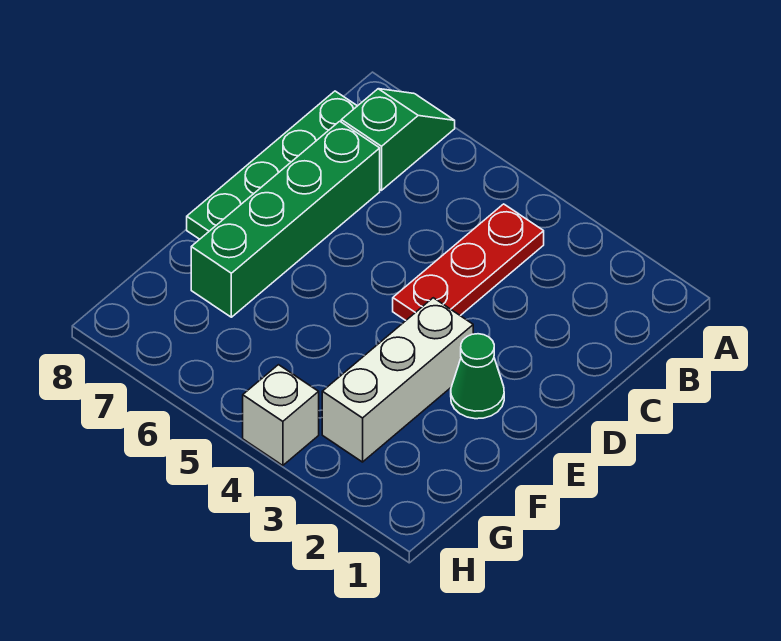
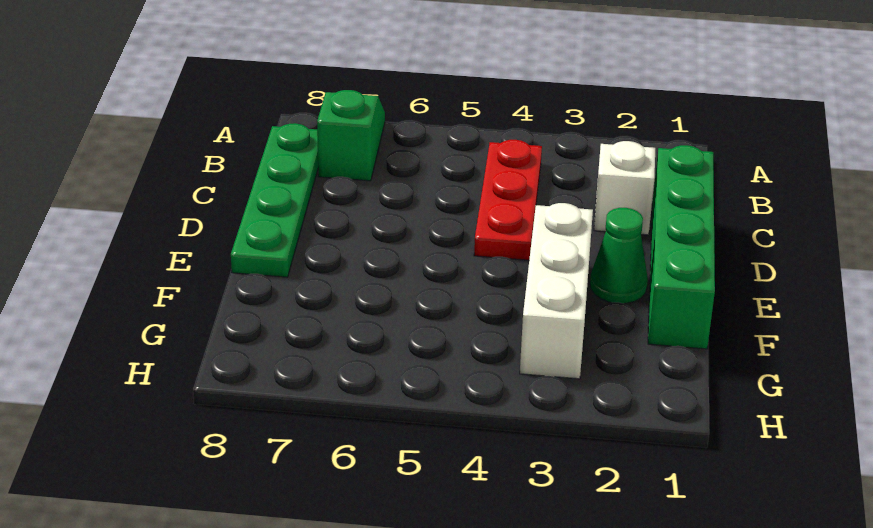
green 1x4 brick [191,121,380,317] -> green 1x4 brick moved to [648,145,715,349]
white 1x1 brick [243,365,319,466] -> white 1x1 brick moved to [594,141,655,235]

